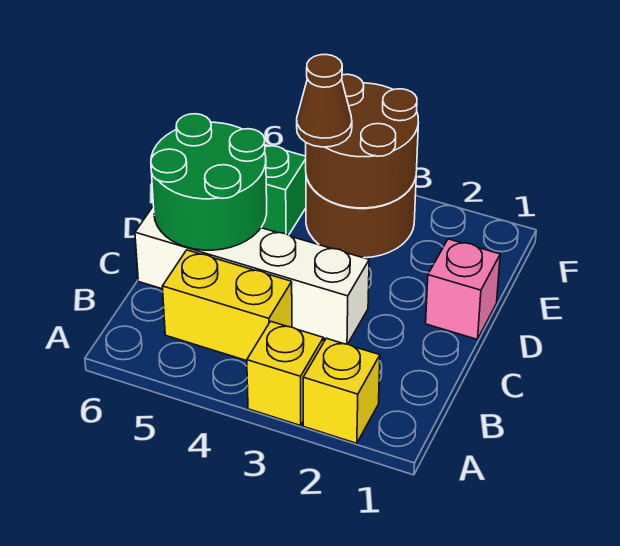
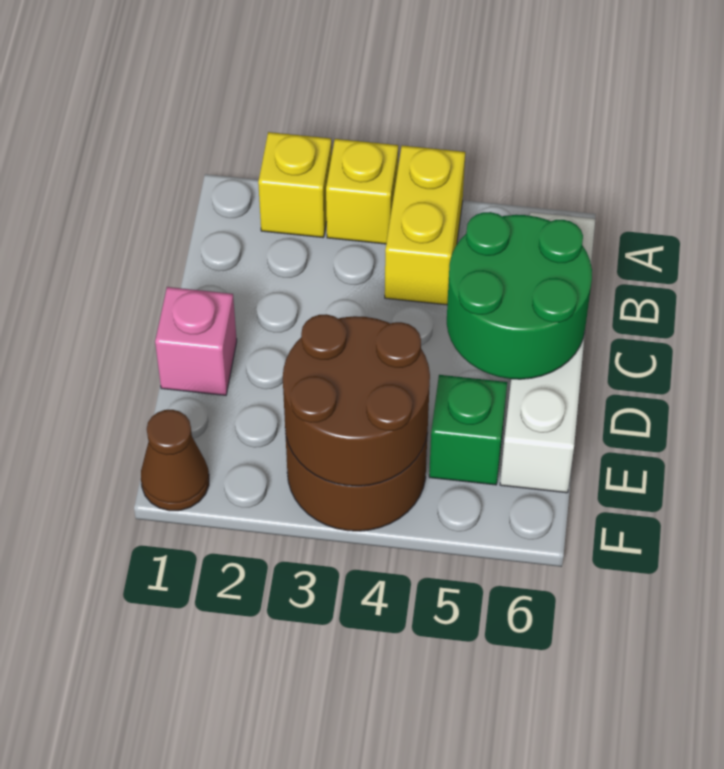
yellow 1x2 brick [162,250,292,361] -> yellow 1x2 brick turned to [385,145,465,305]
white 1x4 brick [135,206,369,344] -> white 1x4 brick turned to [500,212,595,493]
brown 1x1 cone [297,54,352,147] -> brown 1x1 cone moved to [141,410,209,511]

